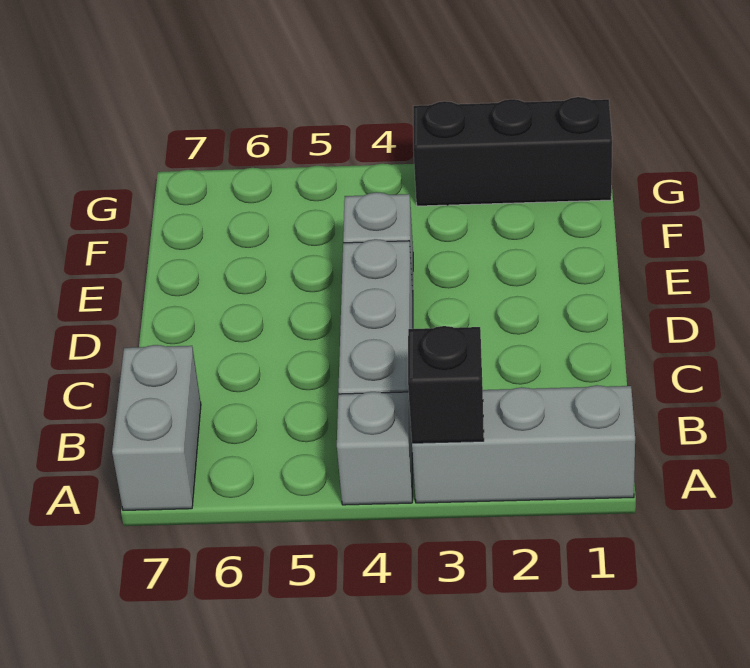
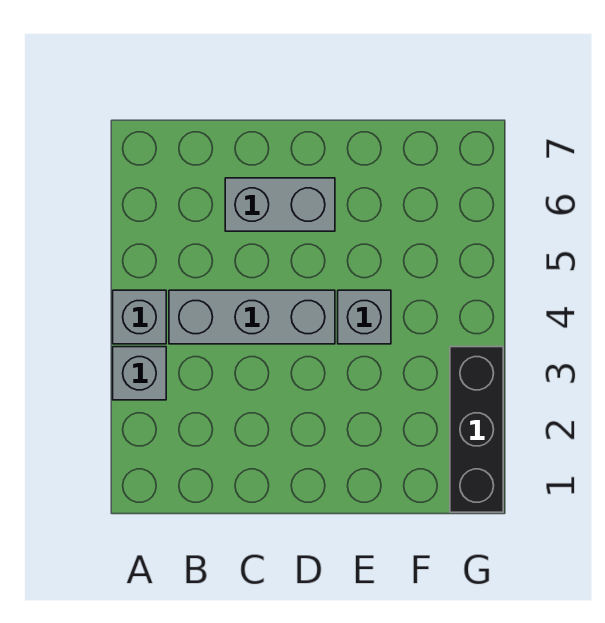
grey 1x3 brick [412,385,635,503] -> grey 1x1 brick [113,347,166,400]
black 1x1 brick [408,326,484,443] -> none
grey 1x2 brick [112,345,201,510] -> grey 1x2 brick moved to [225,178,335,231]

